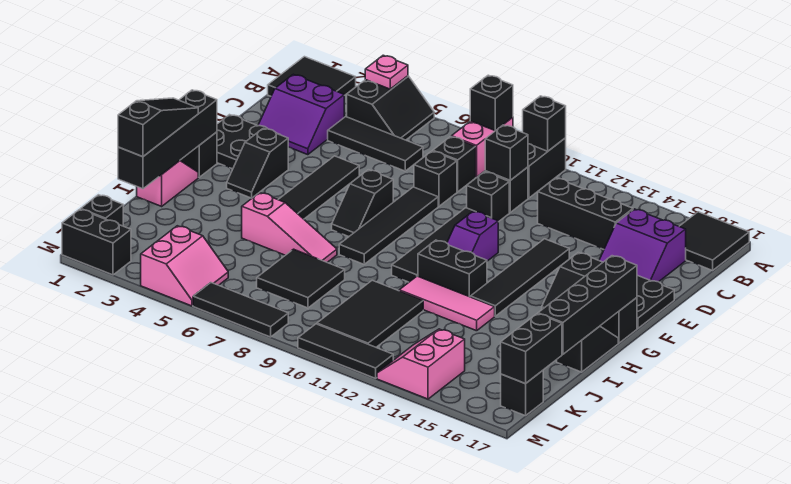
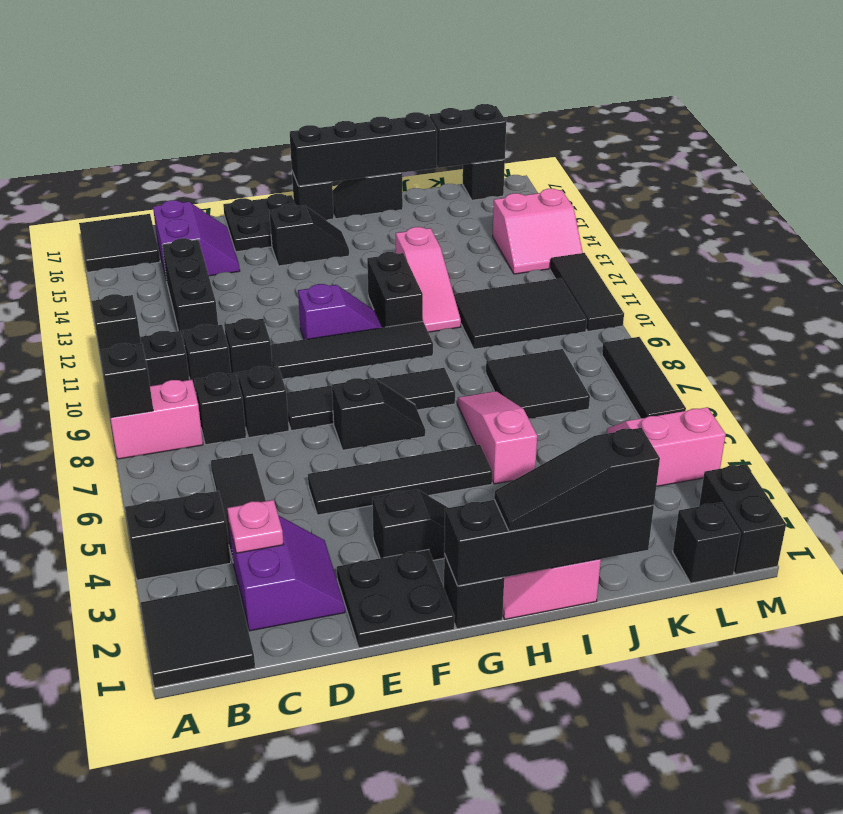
pink 1x1 plate [365,55,408,89] -> pink 1x1 plate moved to [227,500,284,553]
black 1x1 brick [485,125,528,180] -> none
black 1x4 tile [470,239,569,316] -> none
pink 1x3 tile [399,276,495,331] -> pink 1x3 slope [396,227,461,332]

